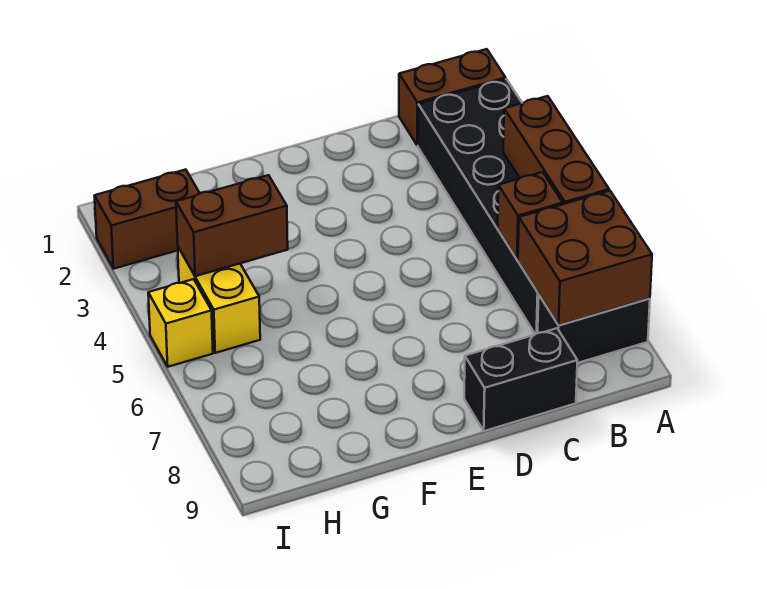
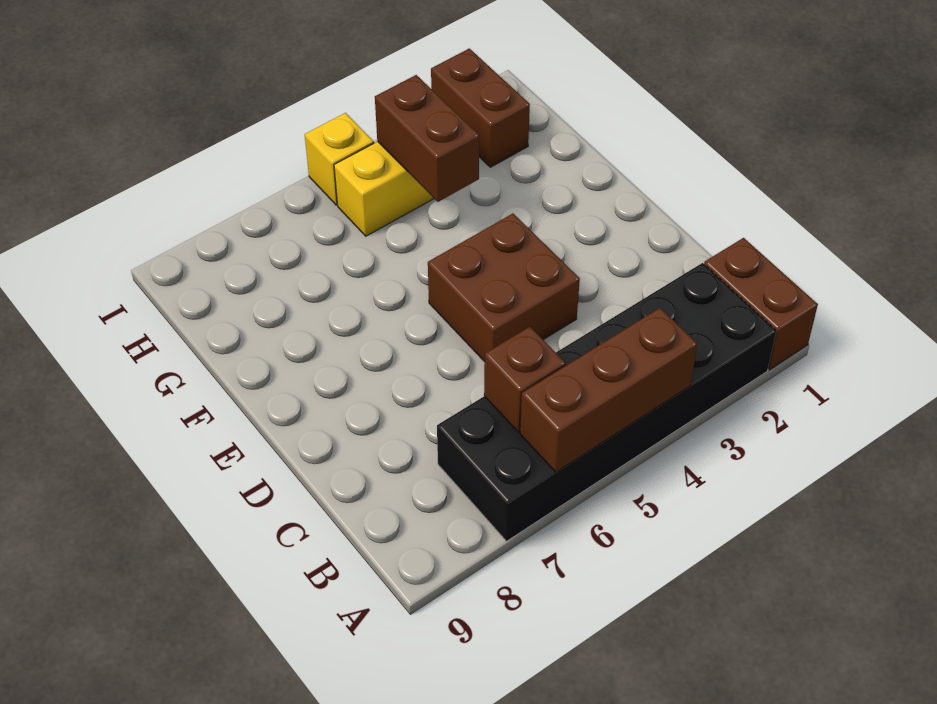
brown 2x2 brick [518,191,652,325] -> brown 2x2 brick moved to [428,214,580,362]
black 1x2 brick [538,295,650,363] -> none
black 1x2 brick [464,328,577,431] -> none

